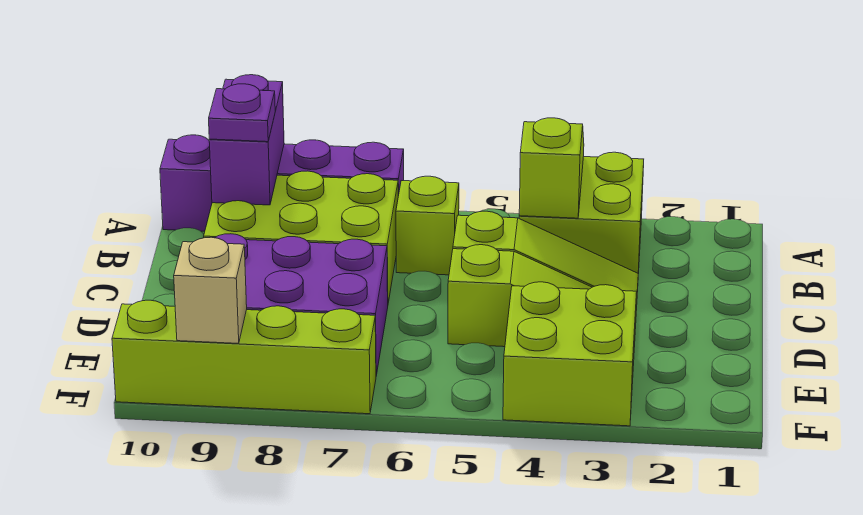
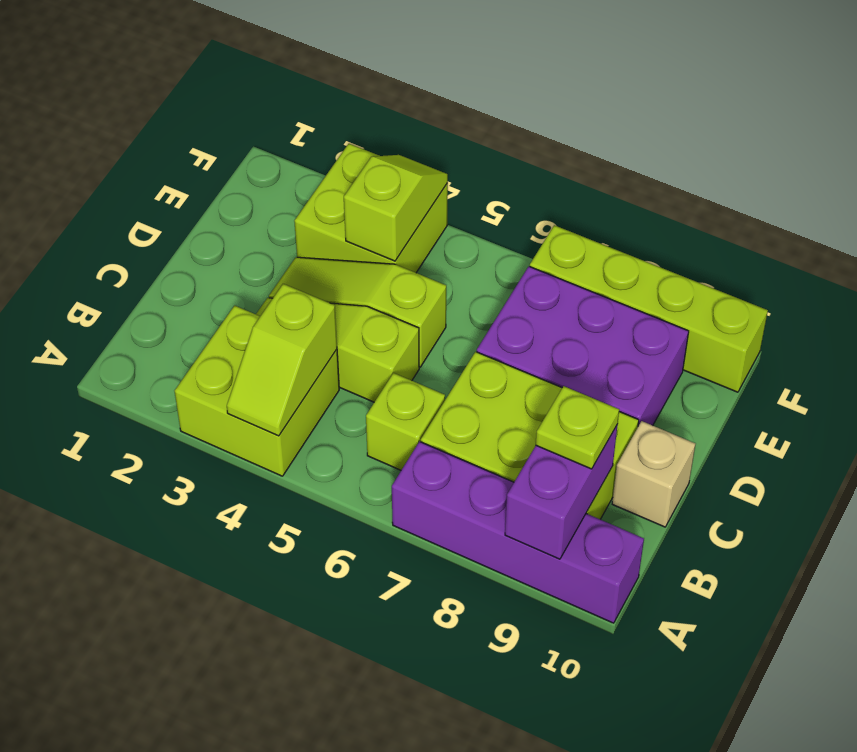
purple 1x1 plate [209,84,275,142] -> lime 1x1 plate [536,386,619,469]
none -> lime 1x2 slope [344,155,448,261]
tan 1x1 brick [174,237,247,343] -> tan 1x1 brick moved to [612,421,695,527]

